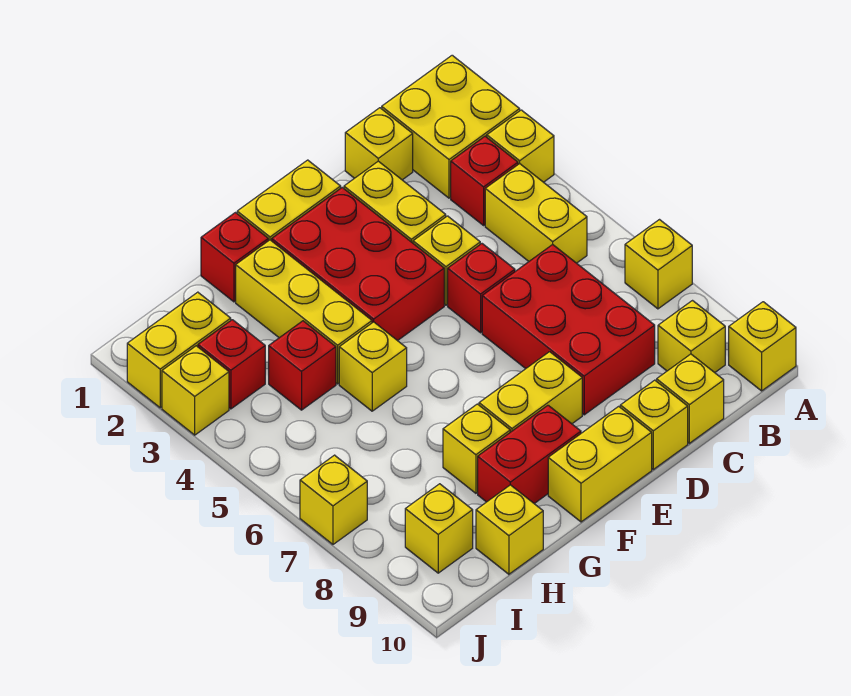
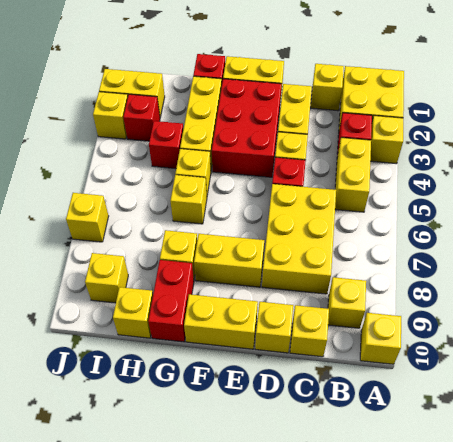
yellow 1x1 brick [625,220,692,309] -> yellow 1x1 brick moved to [170,175,207,224]
red 2x3 brick [482,245,655,415] -> yellow 2x3 brick [262,184,336,294]
red 1x2 brick [478,405,581,504] -> red 1x2 brick turned to [148,260,194,342]

